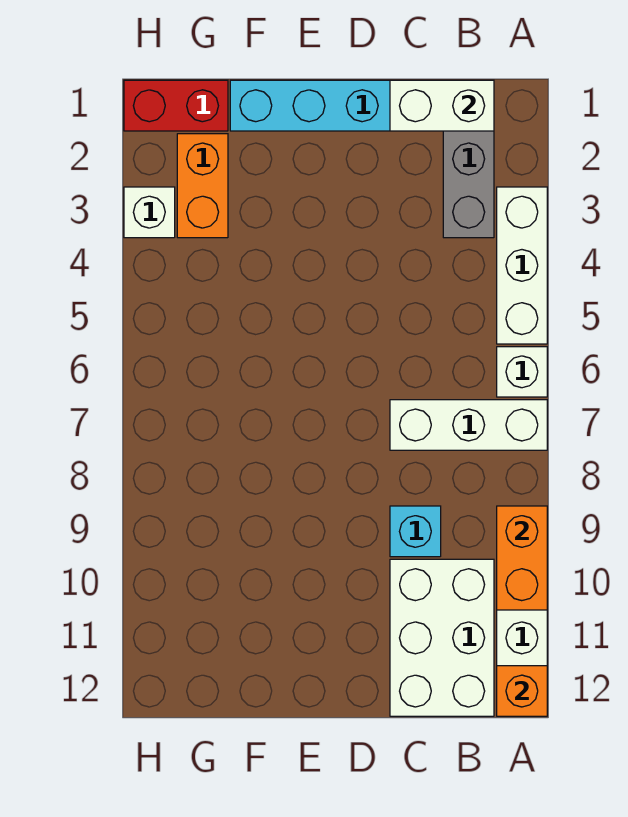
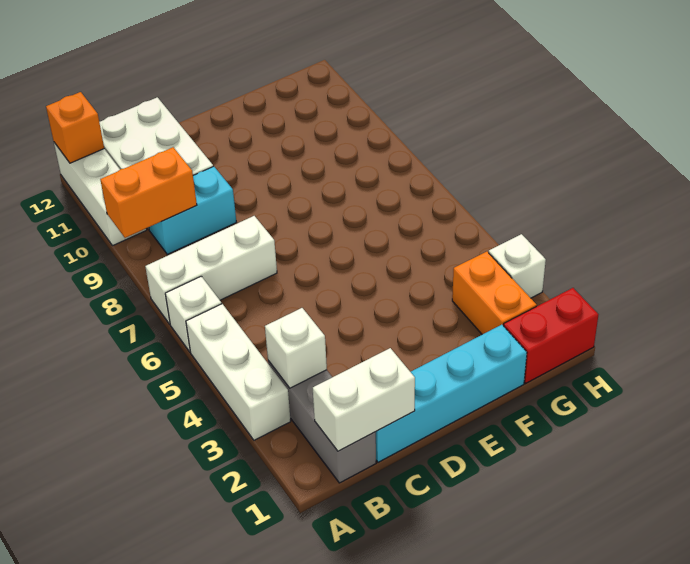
orange 1x2 brick [497,506,547,610] -> orange 1x2 brick turned to [100,147,197,238]
none -> white 1x1 brick [265,308,327,388]
cyan 1x1 brick [390,506,441,557] -> cyan 1x2 brick [149,166,236,254]

